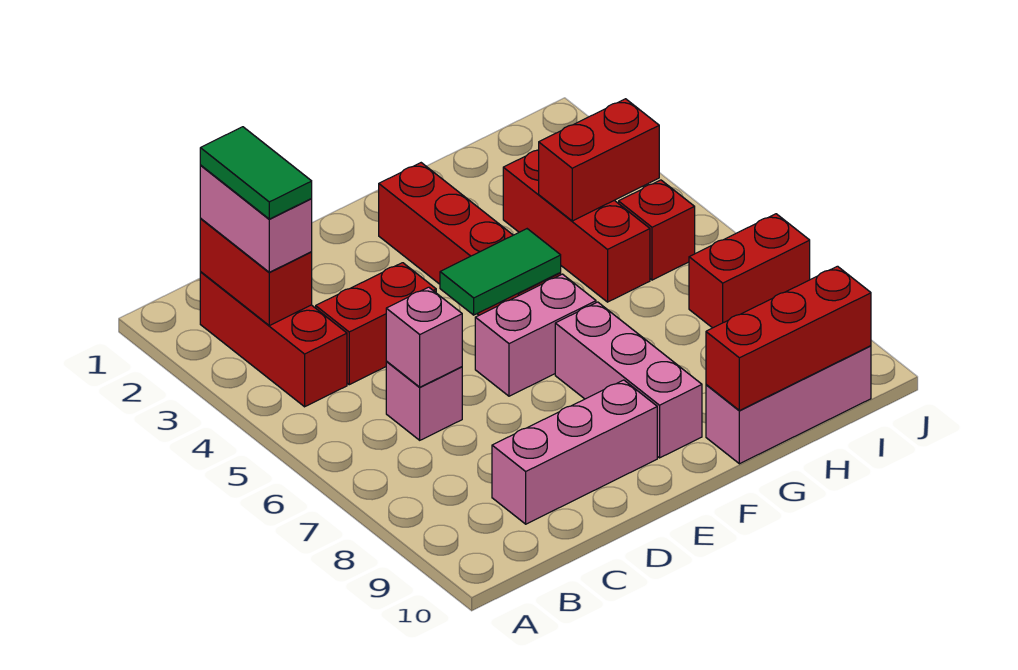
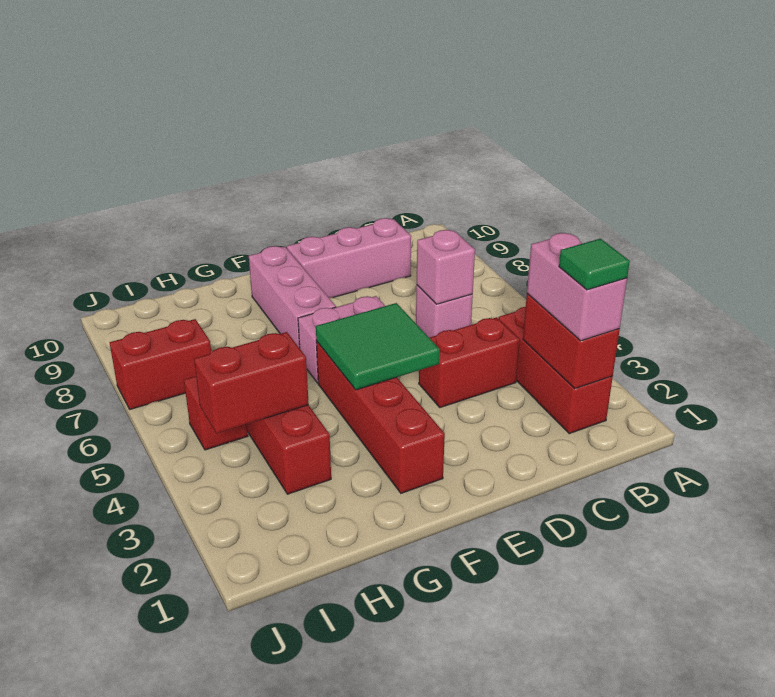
green 1x2 tile [200,127,312,219] -> green 1x1 tile [559,239,630,290]
green 1x2 tile [440,229,561,315] -> green 2x2 tile [316,303,440,390]
pink 1x3 brick [706,346,871,464] -> none
red 1x3 brick [706,266,871,411] -> none

